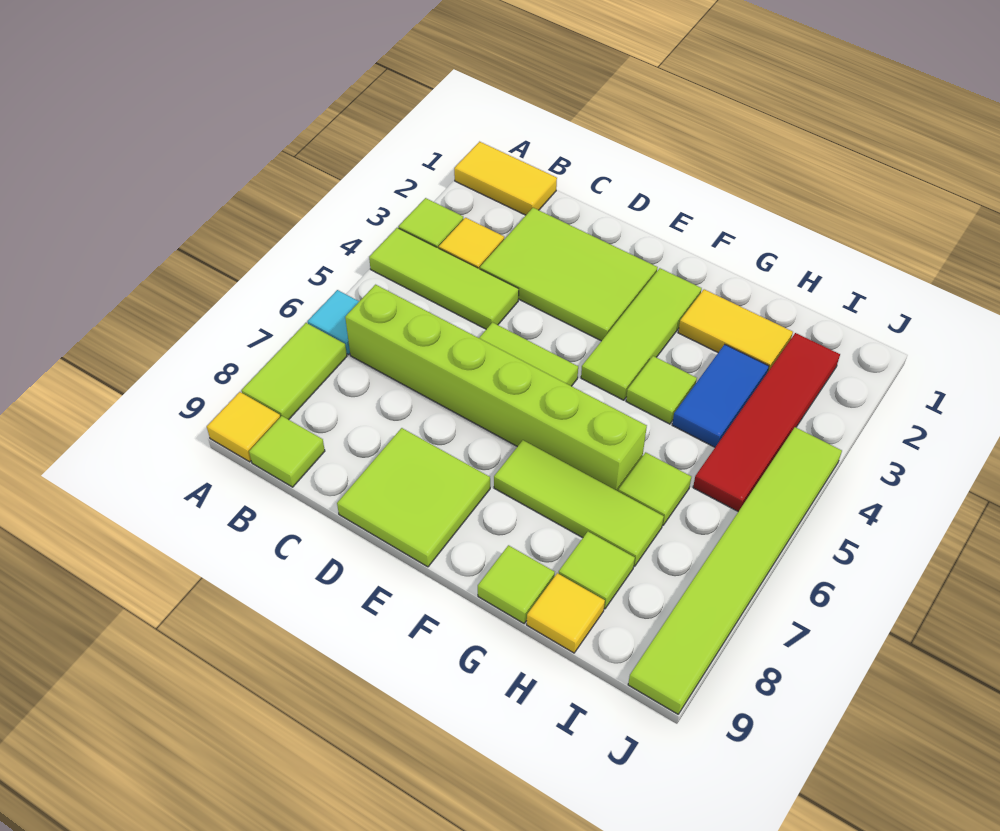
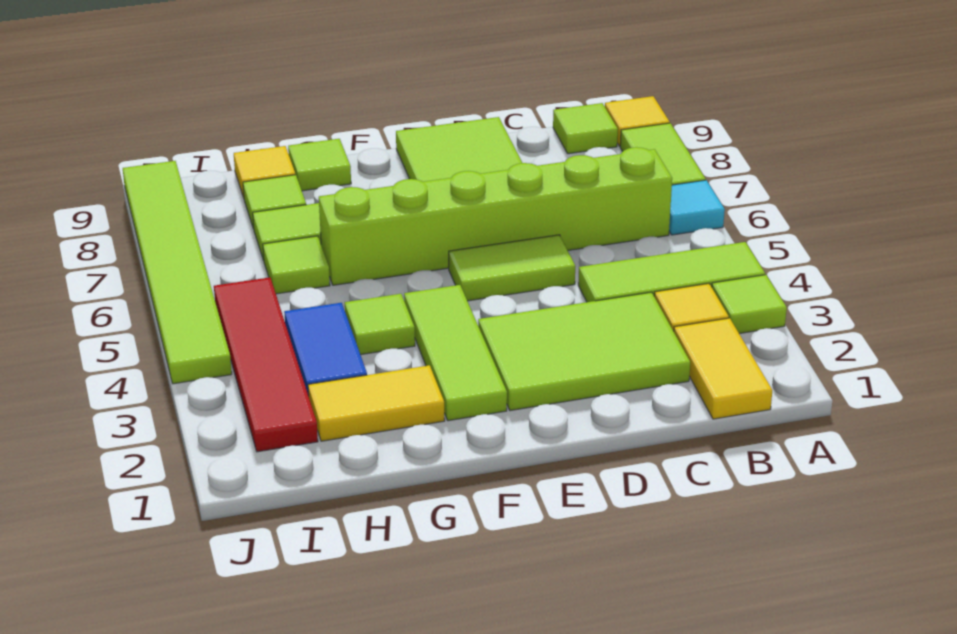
yellow 1x2 tile [454,142,557,215] -> yellow 1x2 tile turned to [674,318,772,419]

